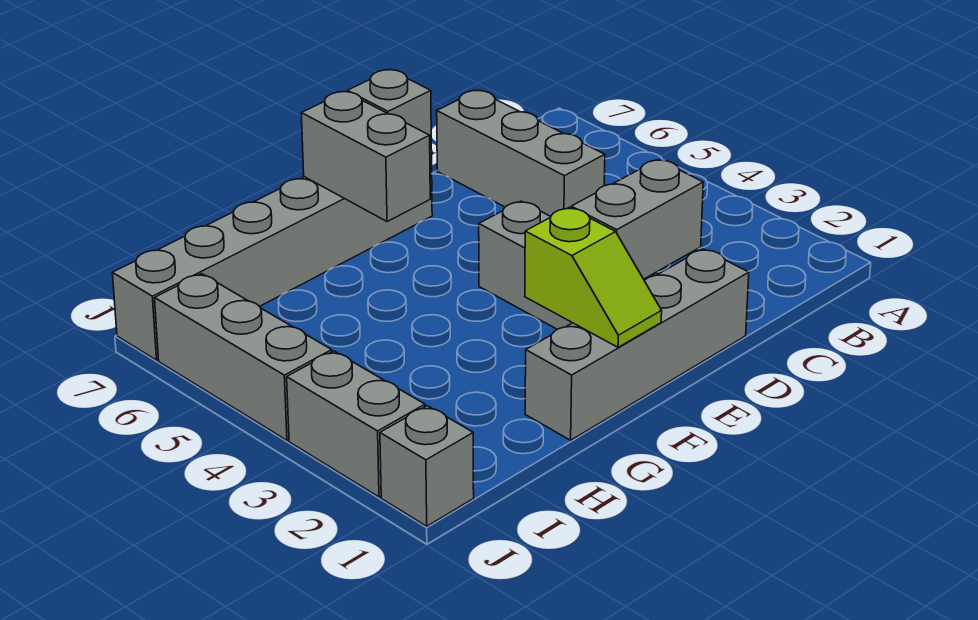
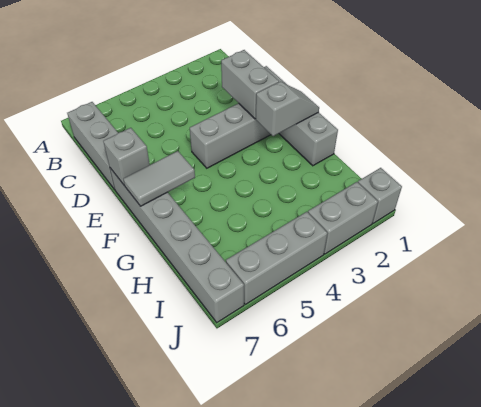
grey 1x3 brick [437,91,605,216] -> grey 1x3 brick turned to [67,102,118,189]
lime 1x2 slope [525,208,662,347] -> grey 1x2 slope [256,82,319,136]
grey 1x2 brick [301,92,430,222] -> grey 1x2 tile [123,151,195,206]

